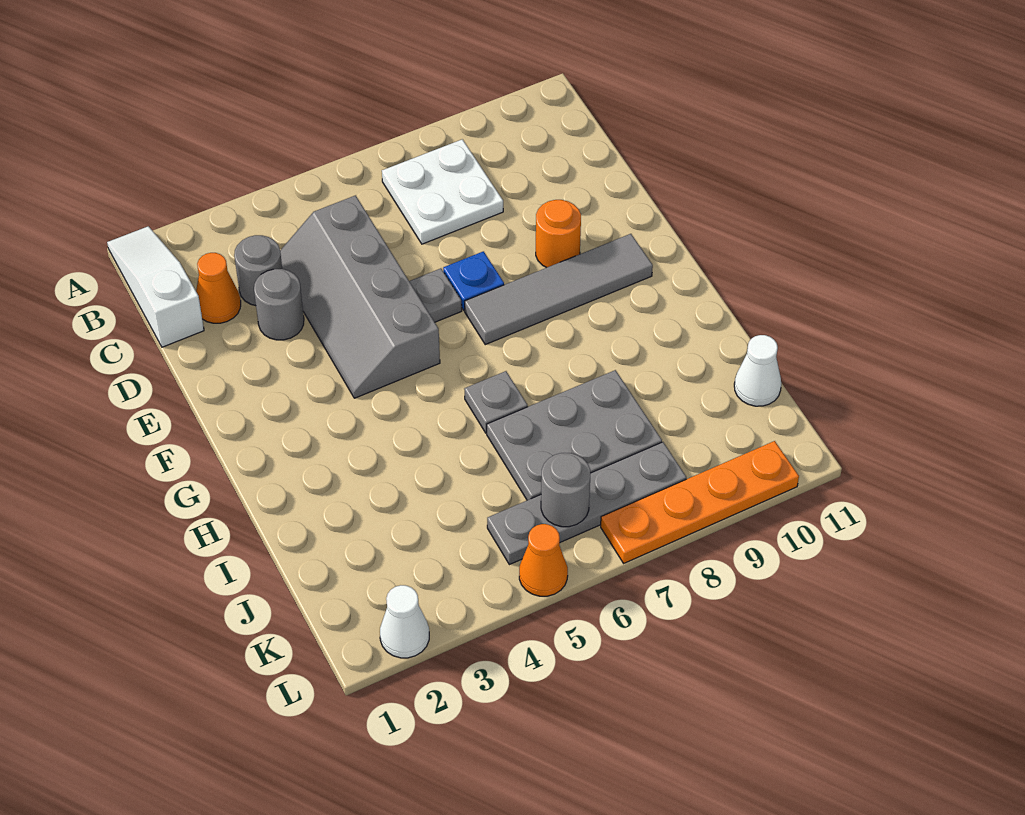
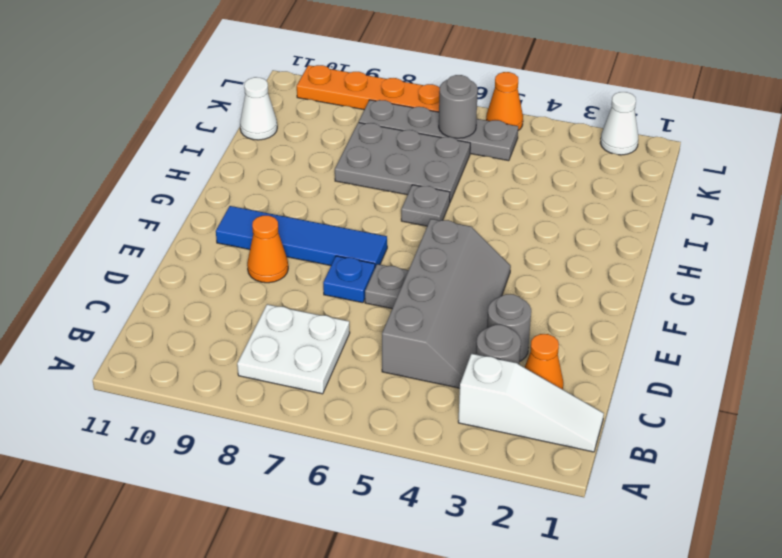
white 1x3 slope [107,226,204,347] -> white 1x3 slope turned to [458,354,604,452]
orange 1x1 round brick [536,200,581,268] -> orange 1x1 cone [247,216,288,283]
grey 1x4 tile [465,234,653,345] -> blue 1x4 tile [216,206,387,267]

